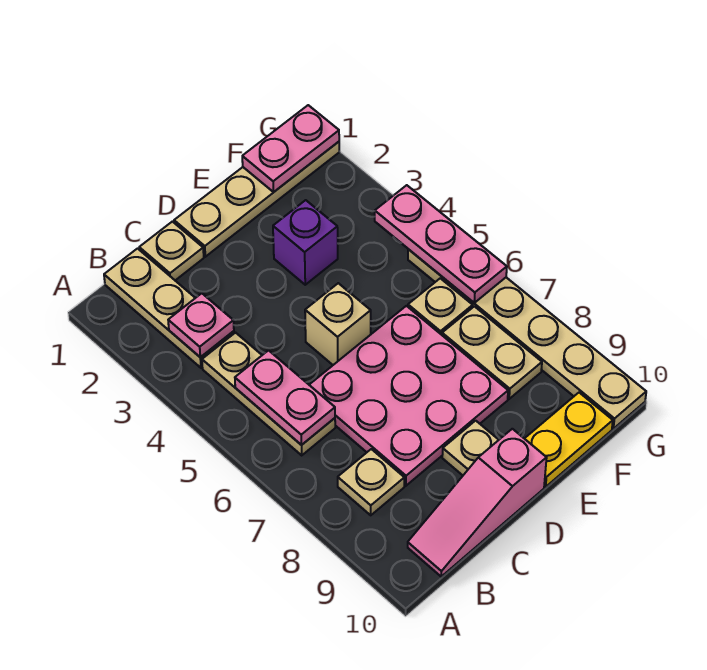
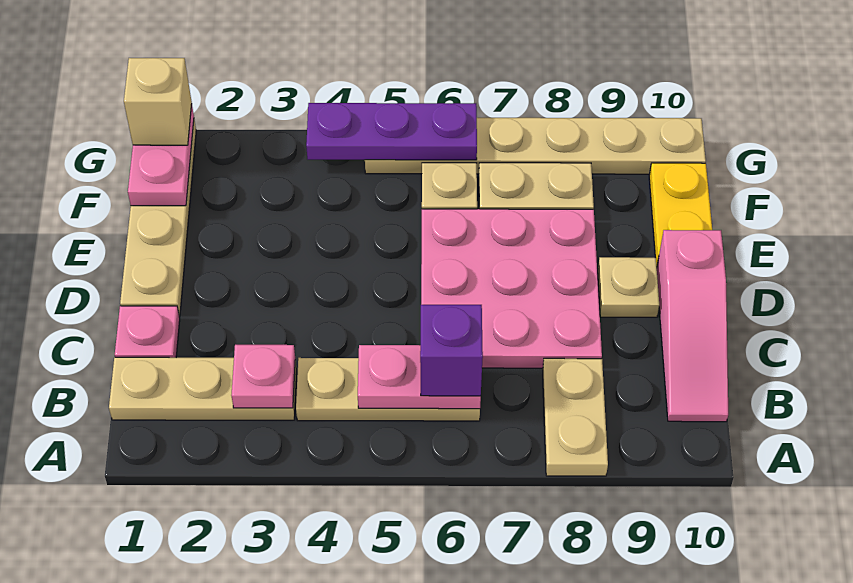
tan 1x1 plate [338,449,404,515] -> tan 1x2 plate [543,358,608,476]
tan 1x1 plate [139,222,204,280] -> pink 1x1 plate [115,306,180,358]
tan 1x1 brick [305,283,371,365] -> tan 1x1 brick moved to [124,58,192,145]
purple 1x1 brick [273,200,338,285] -> purple 1x1 brick moved to [420,305,483,396]
pink 1x3 plate [375,185,507,303] -> purple 1x3 plate [306,103,477,160]

